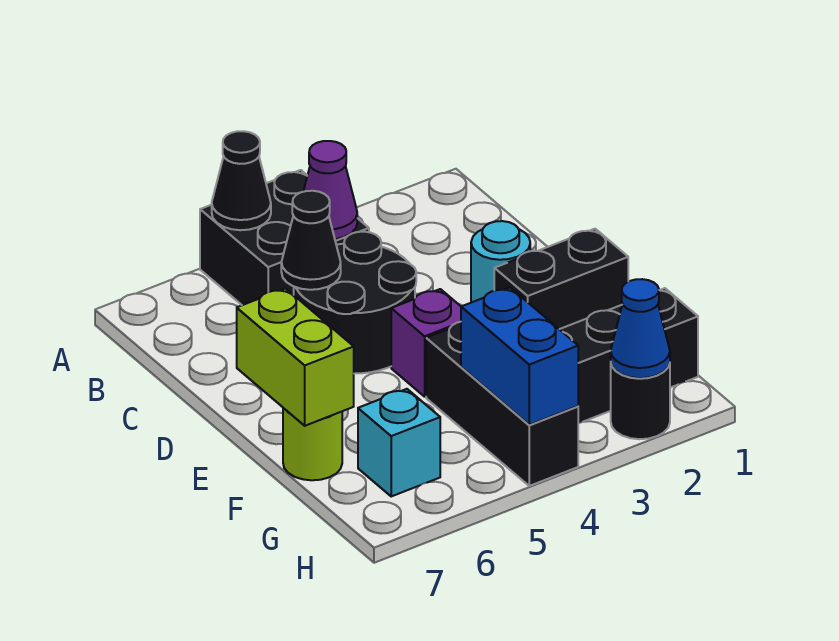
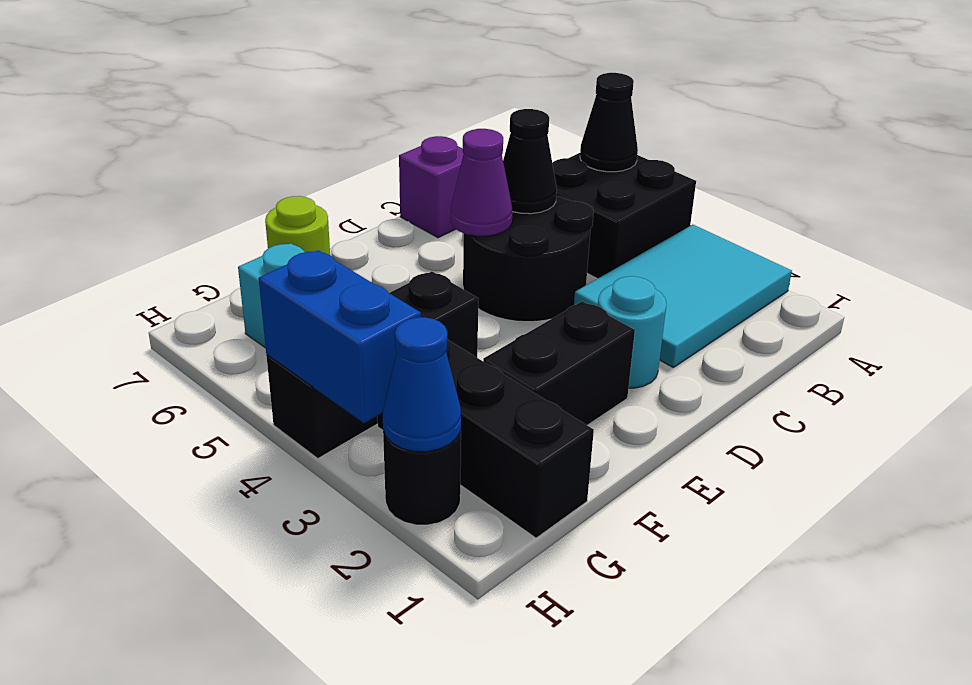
none -> cyan 2x3 tile [574,225,792,367]
purple 1x1 cone [303,141,357,239] -> purple 1x1 cone moved to [451,129,512,236]
black 1x2 brick [494,229,628,329] -> black 1x2 brick turned to [483,301,635,425]
purple 1x1 brick [391,289,461,397] -> purple 1x1 brick moved to [399,136,464,238]
lime 1x2 brick [237,288,354,426] -> none
blue 1x2 brick [461,288,578,425] -> blue 1x2 brick turned to [259,250,421,423]

